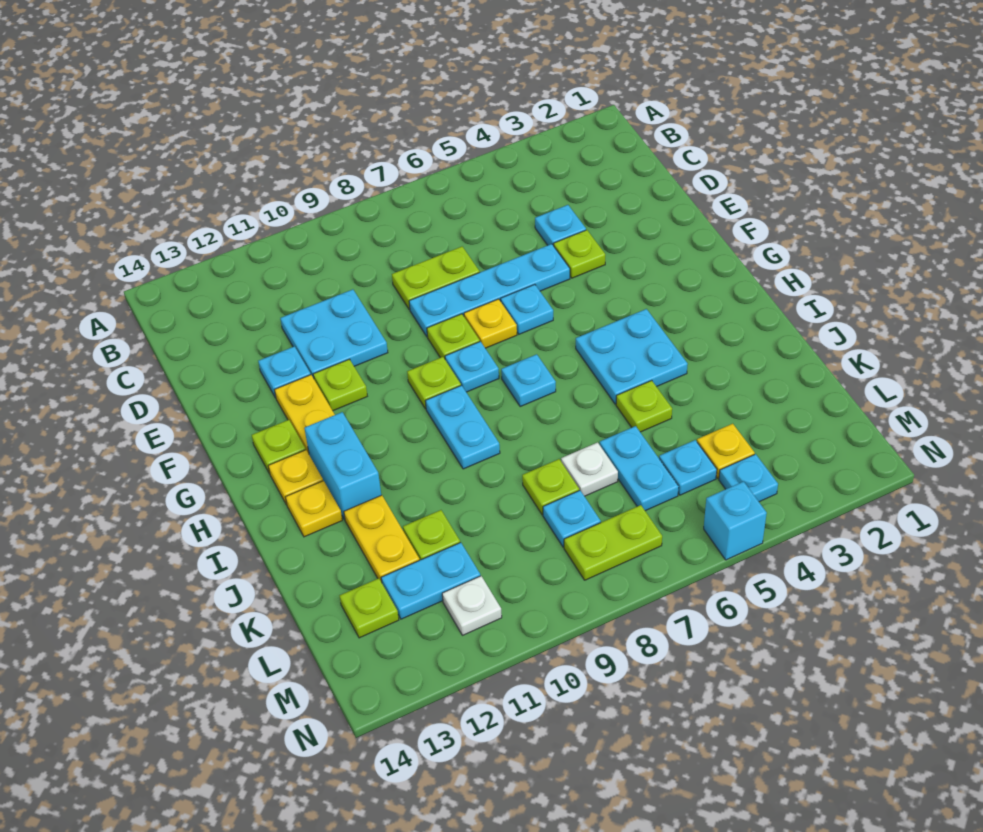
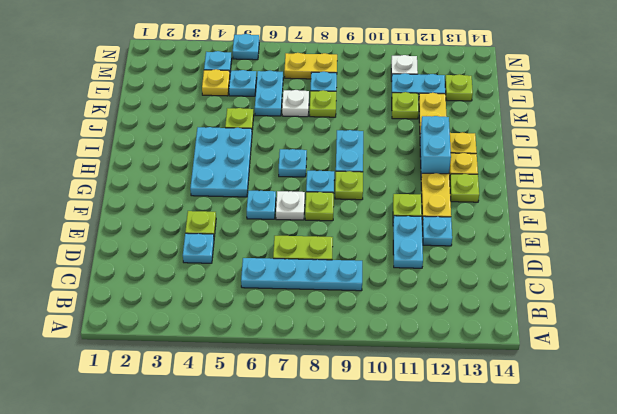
cyan 2x2 plate [280,289,388,378] -> cyan 1x2 plate [393,216,423,268]
cyan 1x4 plate [409,244,570,337] -> cyan 1x4 plate moved to [241,258,362,291]
yellow 1x1 plate [464,299,517,348] -> white 1x1 plate [276,191,305,220]
cyan 2x2 plate [576,309,688,404] -> cyan 2x3 plate [190,127,252,197]
lime 1x2 plate [564,505,662,580] -> yellow 1x2 plate [284,53,337,79]
cyan 1x1 brick [704,482,767,560] -> cyan 1x1 plate [233,34,259,60]

